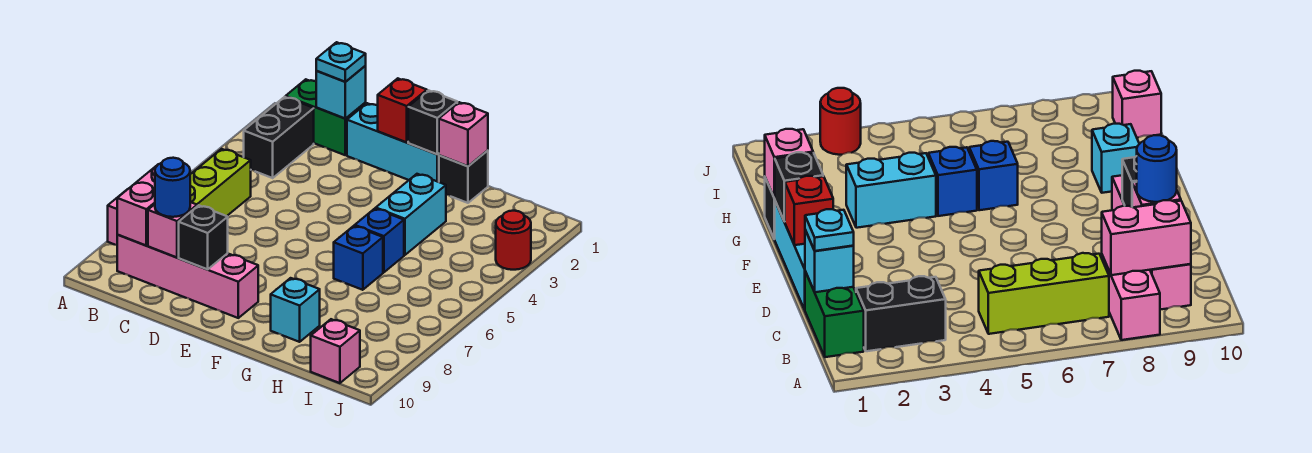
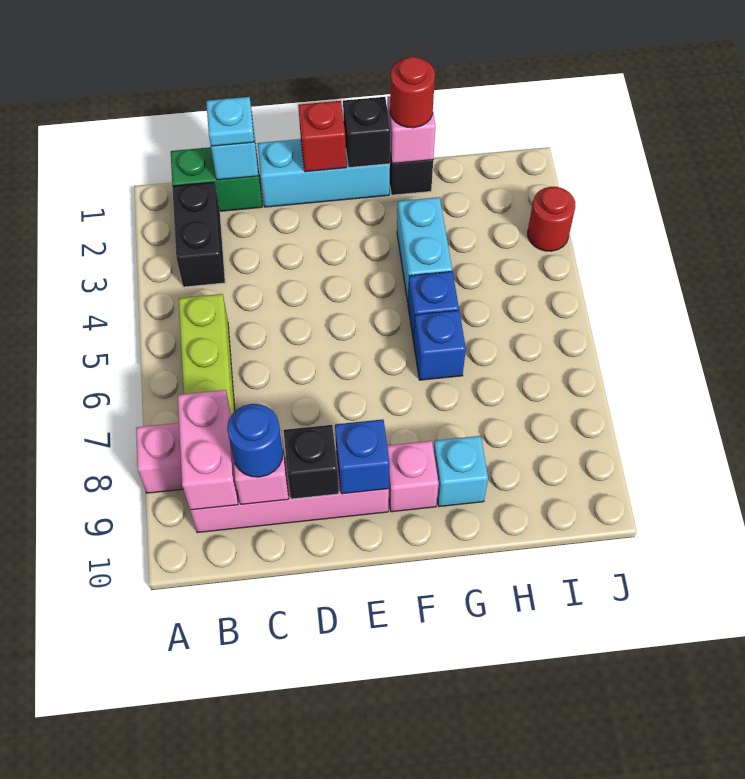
none -> blue 1x1 brick [335,419,390,494]
none -> red 1x1 round brick [390,57,435,128]
pink 1x1 brick [311,319,360,383] -> pink 1x1 brick moved to [387,441,439,512]

